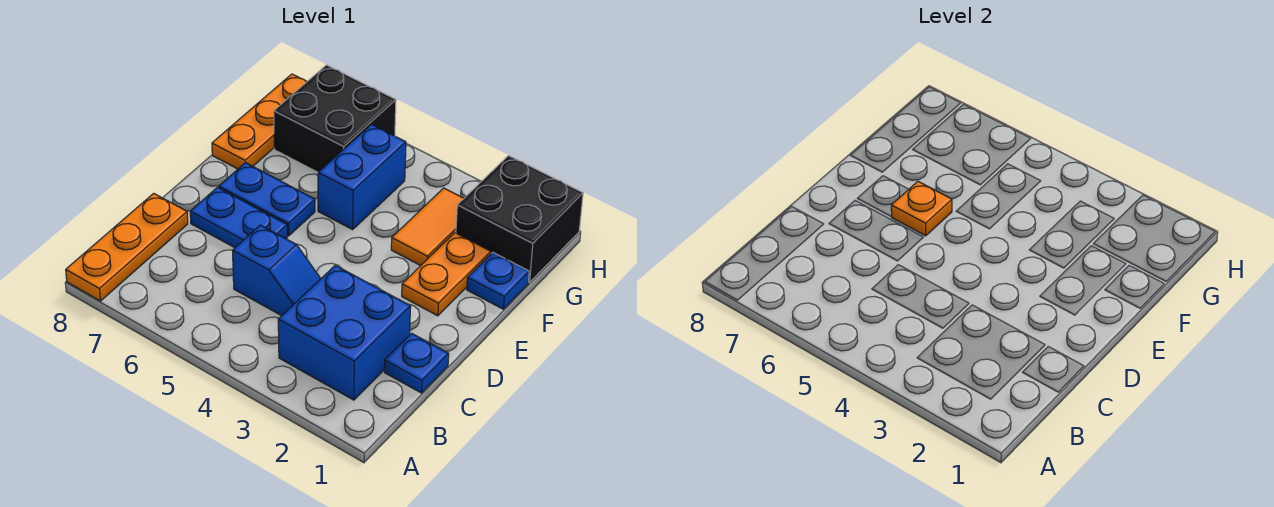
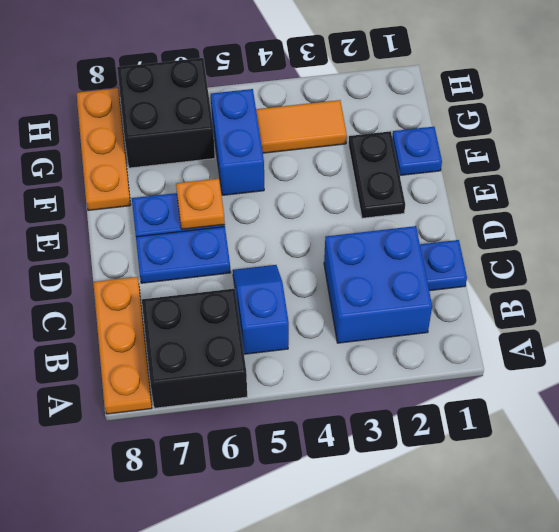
blue 1x2 slope [232,225,321,316] -> blue 1x2 slope turned to [233,265,289,354]
orange 1x2 plate [402,233,491,316] -> black 1x2 plate [349,131,405,218]
orange 1x2 tile [391,188,464,266] -> orange 1x2 tile turned to [256,100,347,153]
black 2x2 brick [456,156,583,282] -> black 2x2 brick moved to [142,289,247,408]

